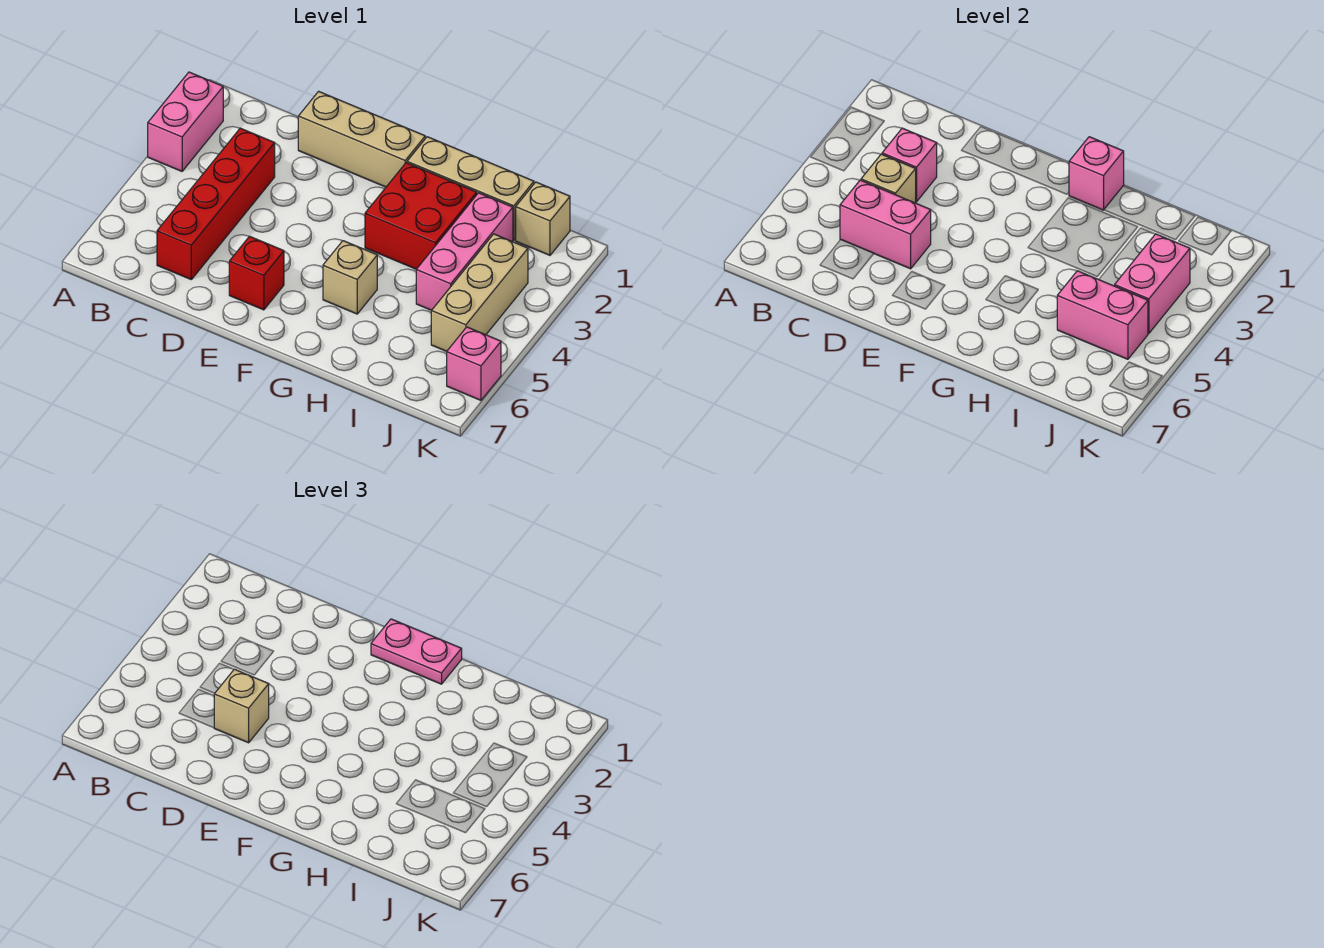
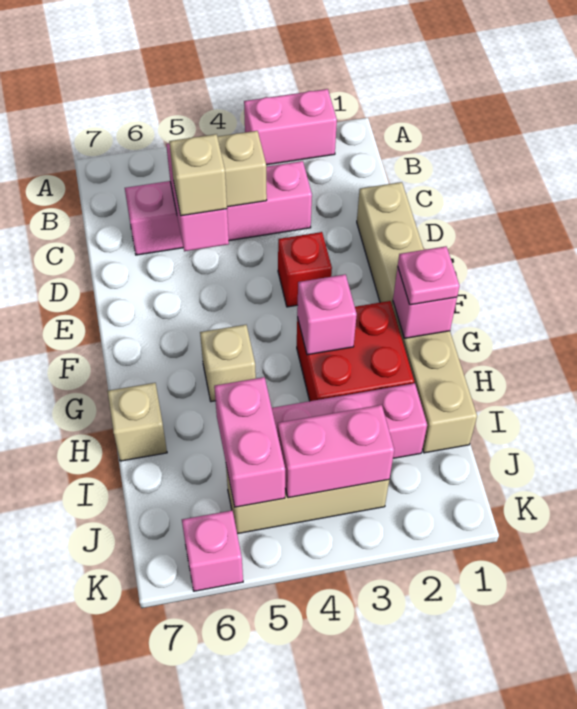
red 1x4 brick [157,128,275,279] -> pink 1x4 brick [125,161,312,255]
pink 1x1 brick [882,128,937,202] -> pink 1x1 brick moved to [297,274,357,355]
red 1x1 brick [229,236,284,310] -> red 1x1 brick moved to [278,232,332,307]
pink 1x2 plate [371,619,462,684] -> pink 1x1 plate [398,246,460,305]
tan 1x1 brick [516,182,570,255] -> tan 1x1 brick moved to [107,383,167,461]

